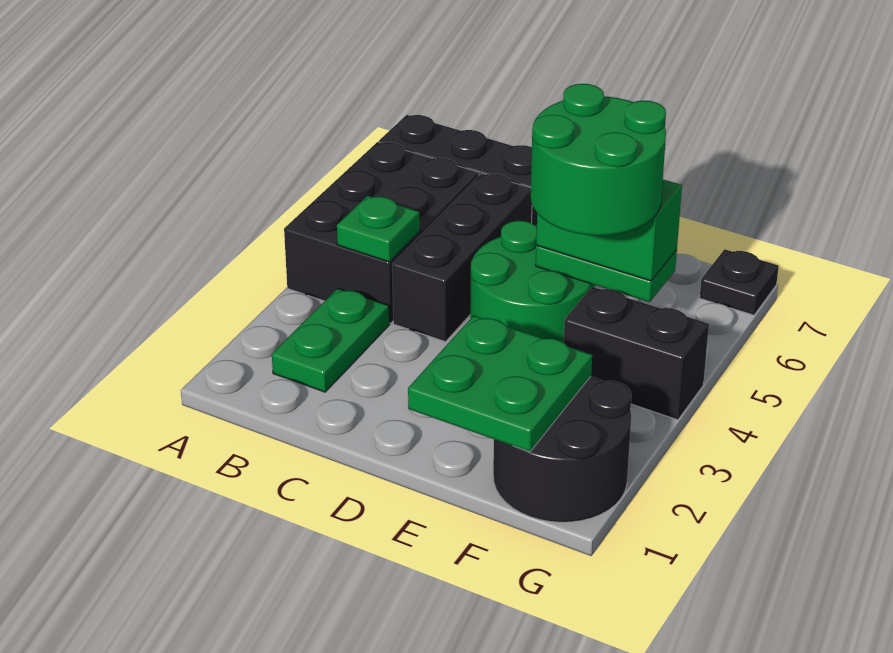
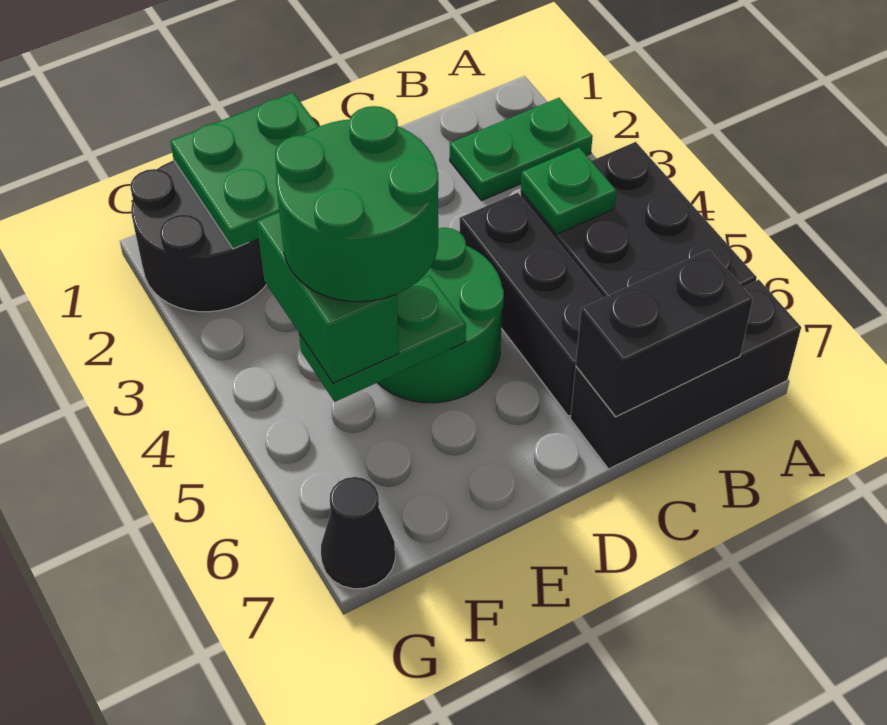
green 1x2 plate [272,288,389,392] -> green 1x2 plate turned to [450,98,593,201]
green 1x2 brick [536,180,682,281] -> green 1x2 brick turned to [257,212,399,383]
black 1x2 brick [564,287,709,420] -> black 1x2 brick moved to [575,250,753,417]
black 1x1 plate [700,249,779,315] -> black 1x1 cone [321,477,395,589]

